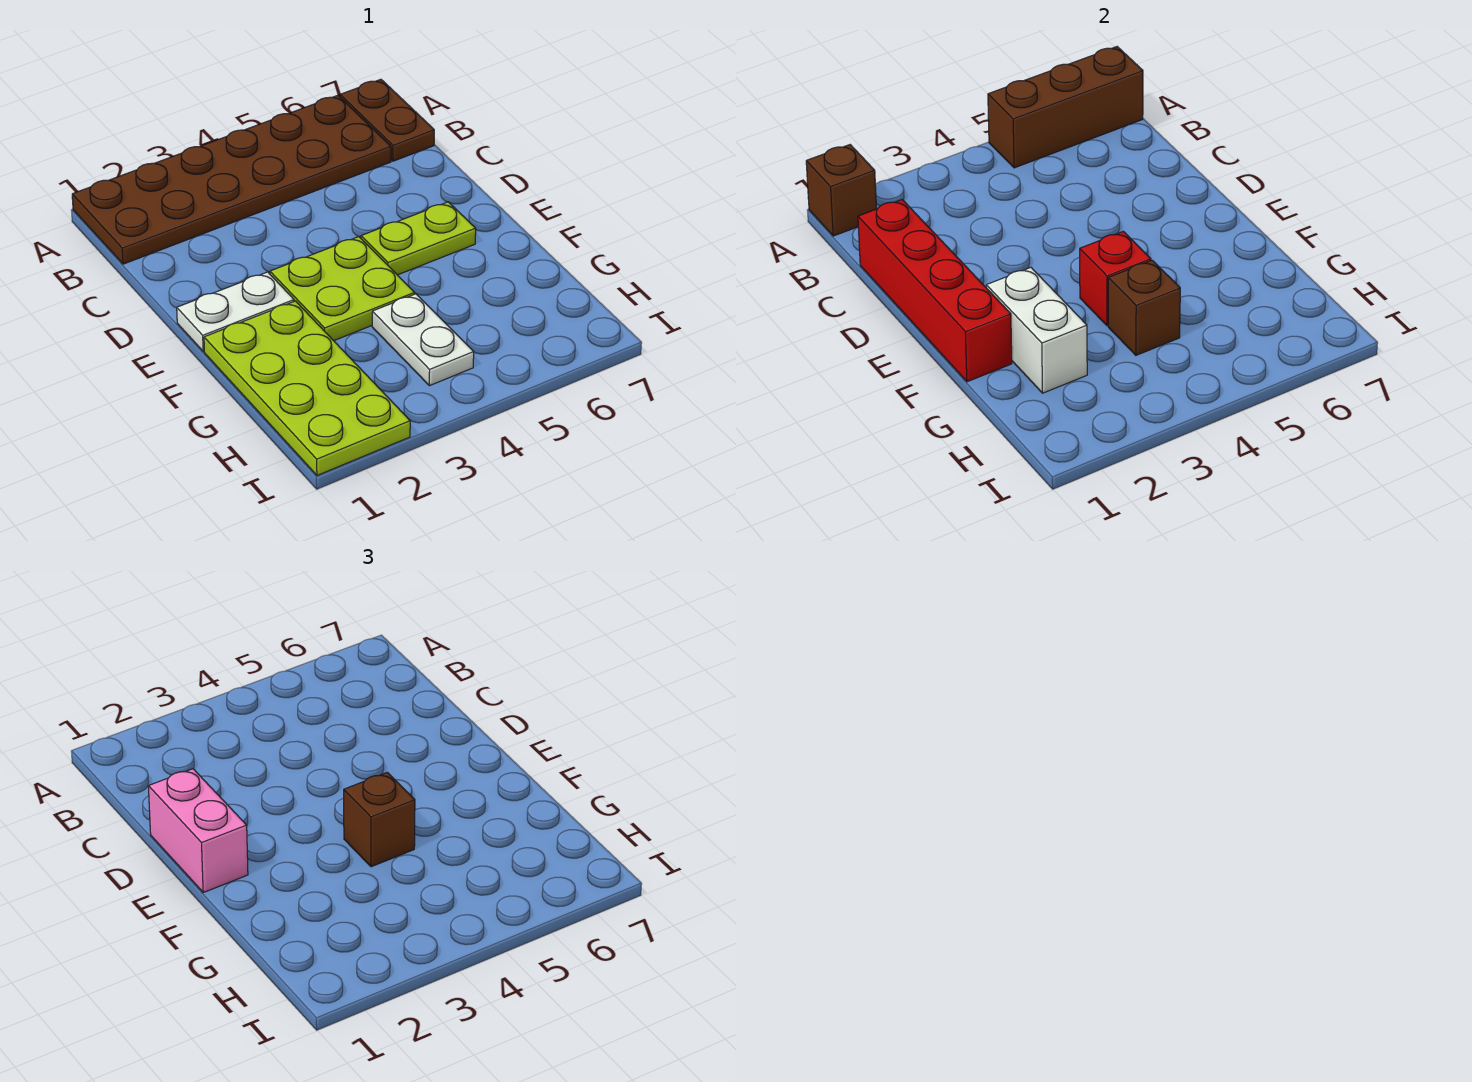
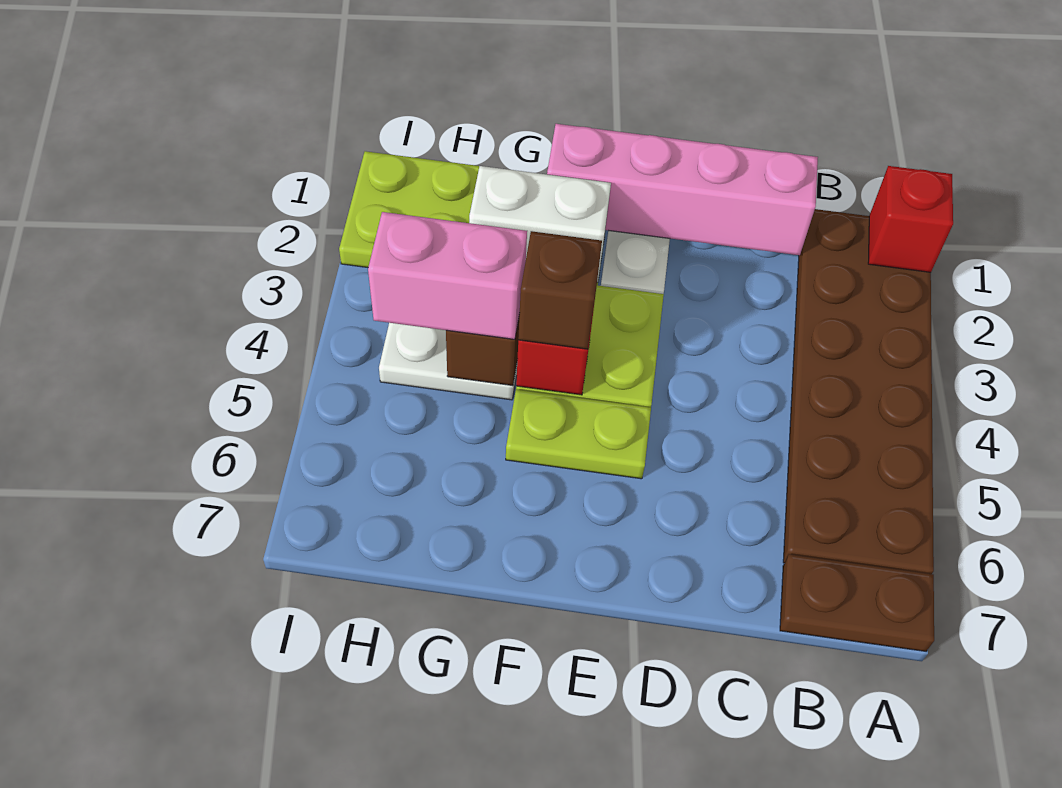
brown 1x1 brick [806,145,876,236] -> red 1x1 brick [868,166,953,272]
brown 1x3 brick [988,47,1143,168] -> none
red 1x4 brick [858,200,1012,382] -> pink 1x4 brick [547,124,818,255]
pink 1x2 brick [148,769,248,892] -> pink 1x2 brick moved to [368,212,527,339]
lime 1x2 plate [361,202,476,275] -> lime 1x2 plate turned to [506,389,651,479]

